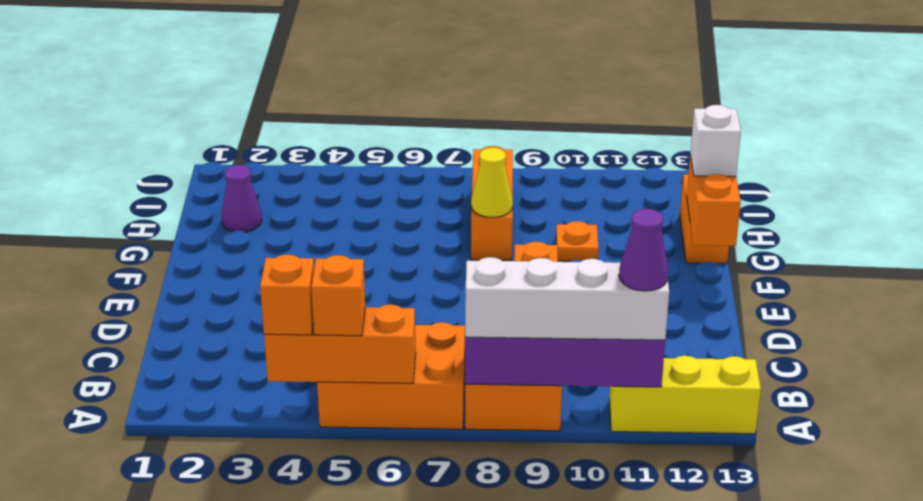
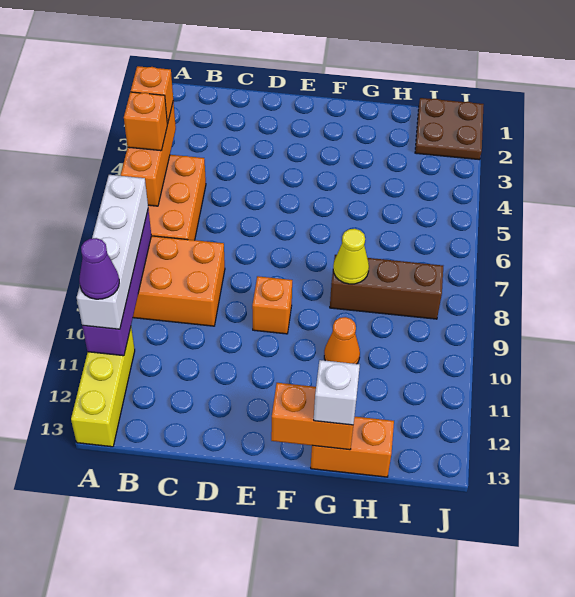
orange 1x3 brick [471,146,513,260] -> brown 1x3 brick [330,255,443,319]
orange 1x1 plate [556,221,599,261] -> orange 1x1 cone [324,317,360,364]
purple 1x1 cone [222,165,262,232] -> none
none -> brown 2x2 plate [415,98,484,160]

